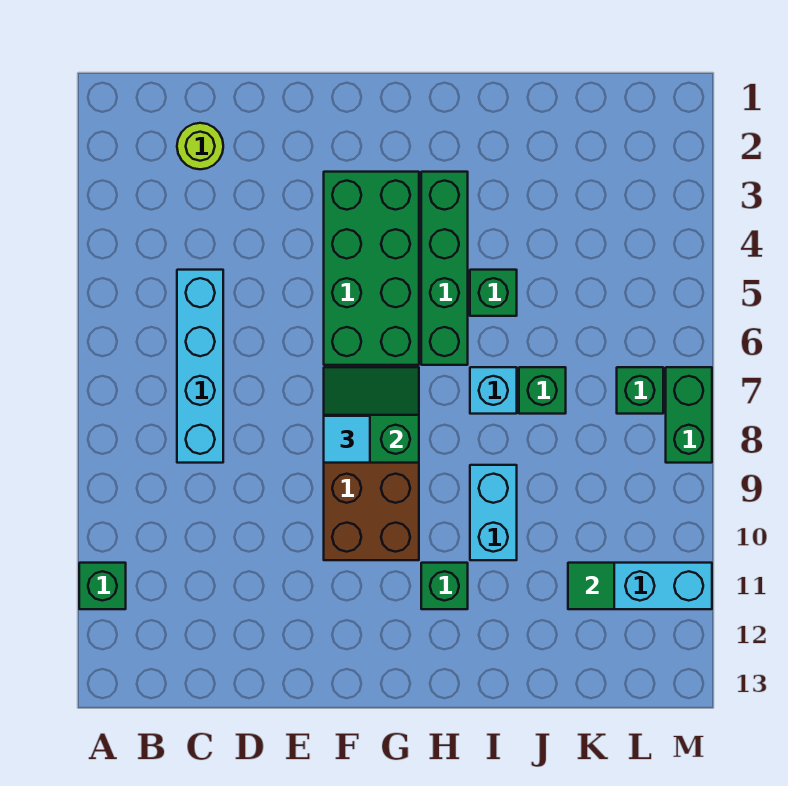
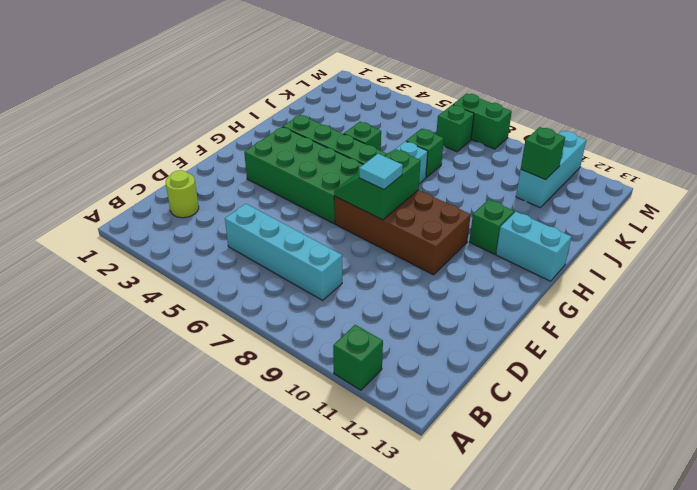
cyan 1x2 brick [470,465,517,560] -> cyan 1x2 brick moved to [496,212,571,281]
green 1x1 tile [568,563,614,609] -> green 1x1 brick [521,127,565,180]

